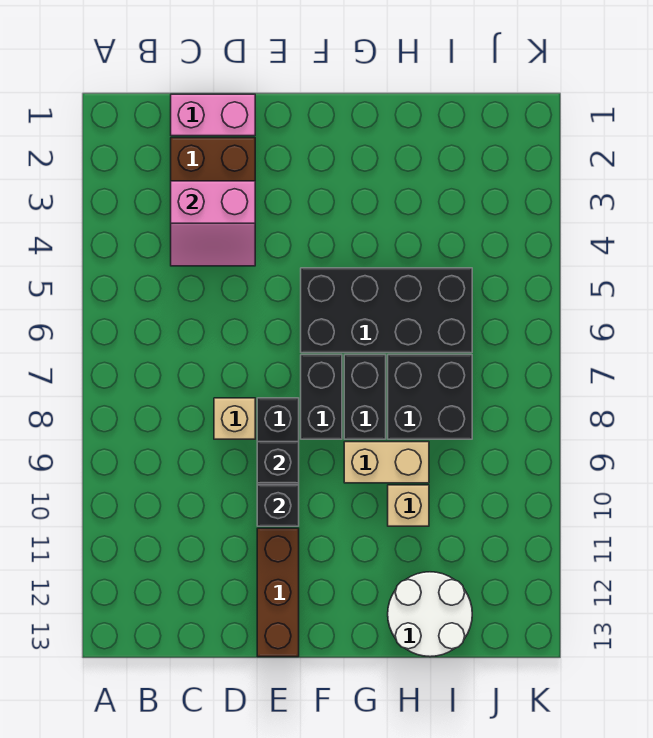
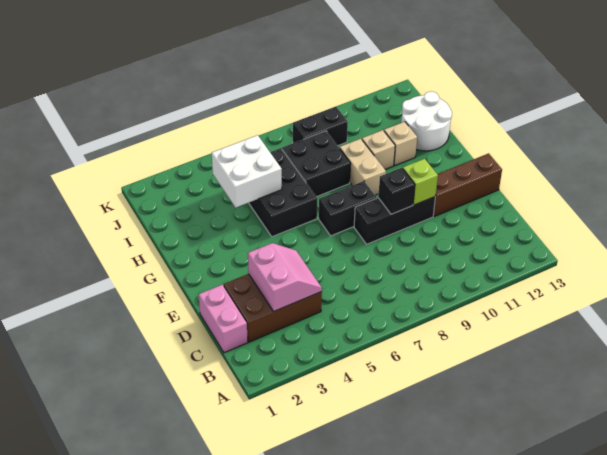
tan 1x1 brick [214,398,255,439] -> tan 1x1 brick moved to [384,122,417,165]
black 1x1 brick [257,485,299,526] -> lime 1x1 brick [403,159,438,205]
black 2x4 brick [301,268,472,353] -> black 2x3 brick [249,148,317,237]
black 1x2 brick [344,355,386,439] -> black 1x2 brick moved to [293,107,348,146]
none -> white 2x2 brick [212,135,282,207]

